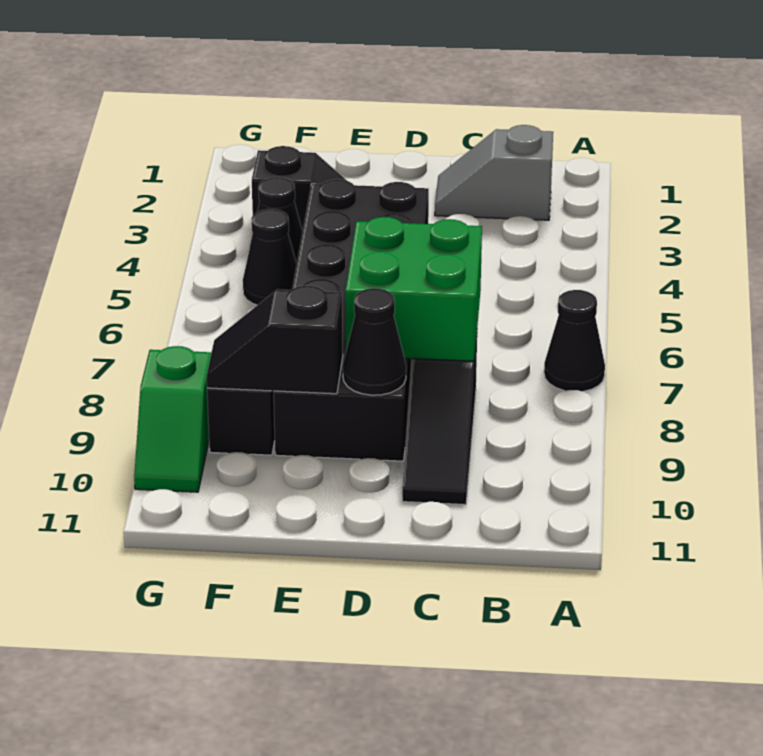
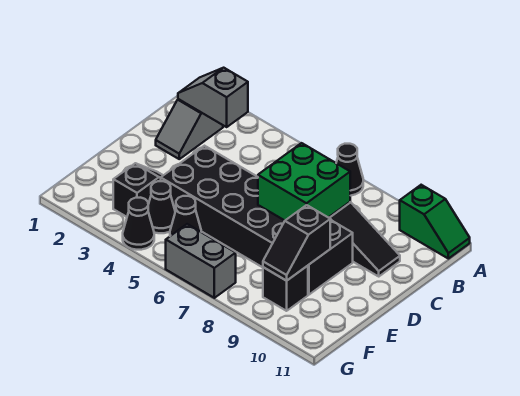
none -> grey 1x2 slope [178,68,248,127]
black 1x1 cone [343,288,406,395] -> black 1x1 cone moved to [123,198,154,250]
none -> grey 1x2 brick [166,224,236,298]
green 1x2 slope [134,346,211,492] -> green 1x2 slope moved to [400,185,470,259]

